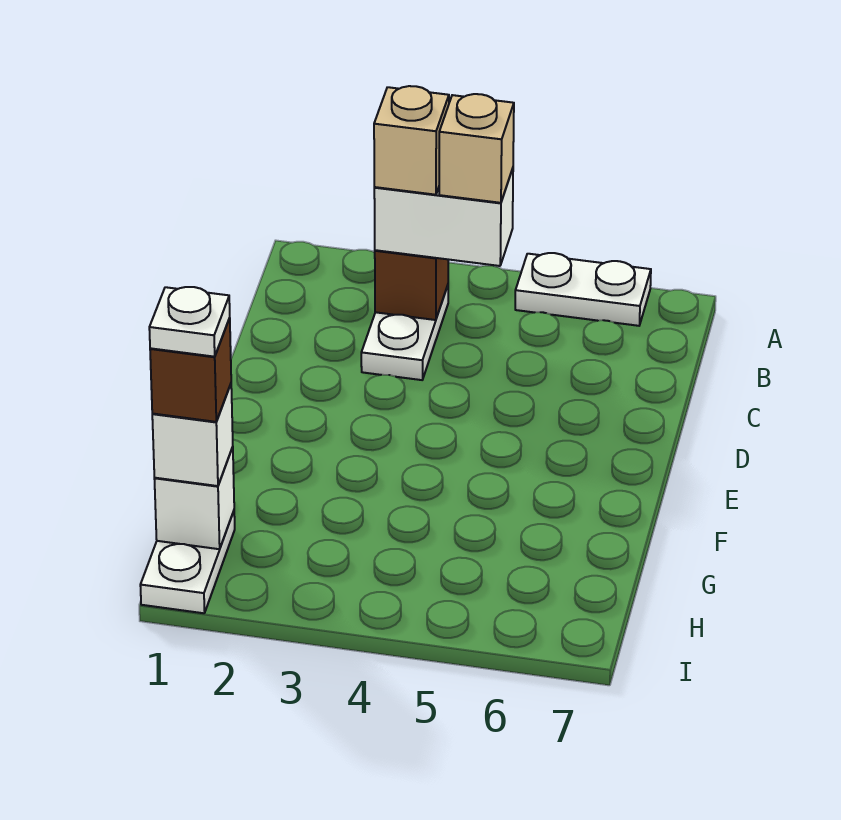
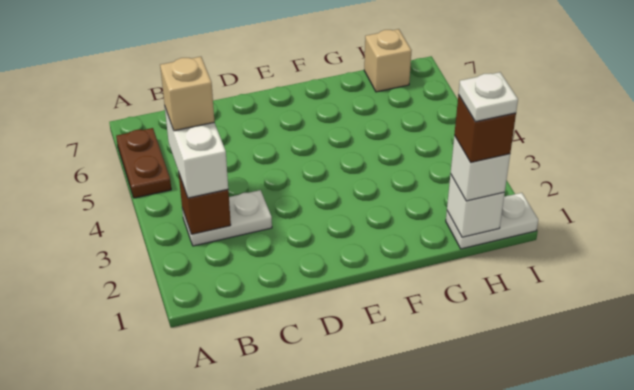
white 1x2 plate [515,253,651,326] -> brown 1x2 plate [116,128,171,198]
tan 1x1 brick [374,86,449,195] -> tan 1x1 brick moved to [364,29,412,92]

